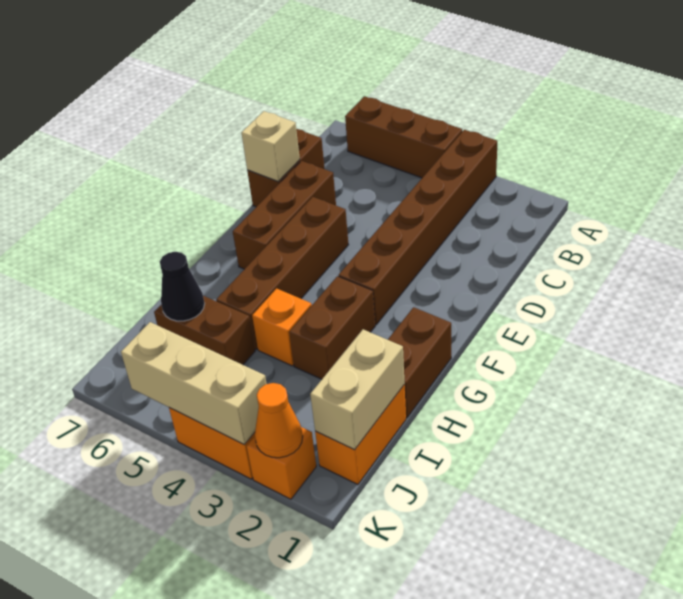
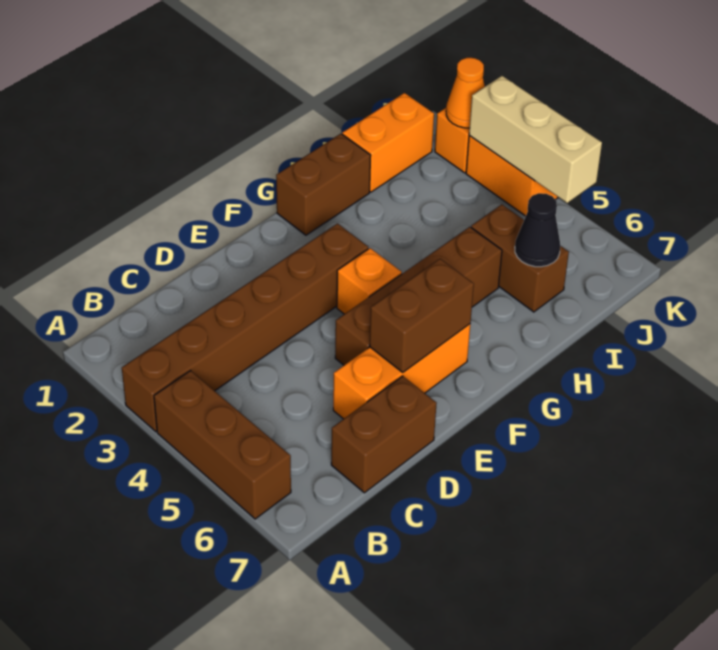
brown 1x3 brick [233,161,336,269] -> orange 1x3 brick [333,324,470,419]
tan 1x1 brick [242,111,300,182] -> none
brown 1x2 brick [289,276,375,379] -> brown 1x2 brick moved to [370,259,474,372]
orange 1x1 brick [252,288,312,366] -> orange 1x1 brick moved to [337,248,402,314]
tan 1x2 brick [310,329,405,450] -> none

